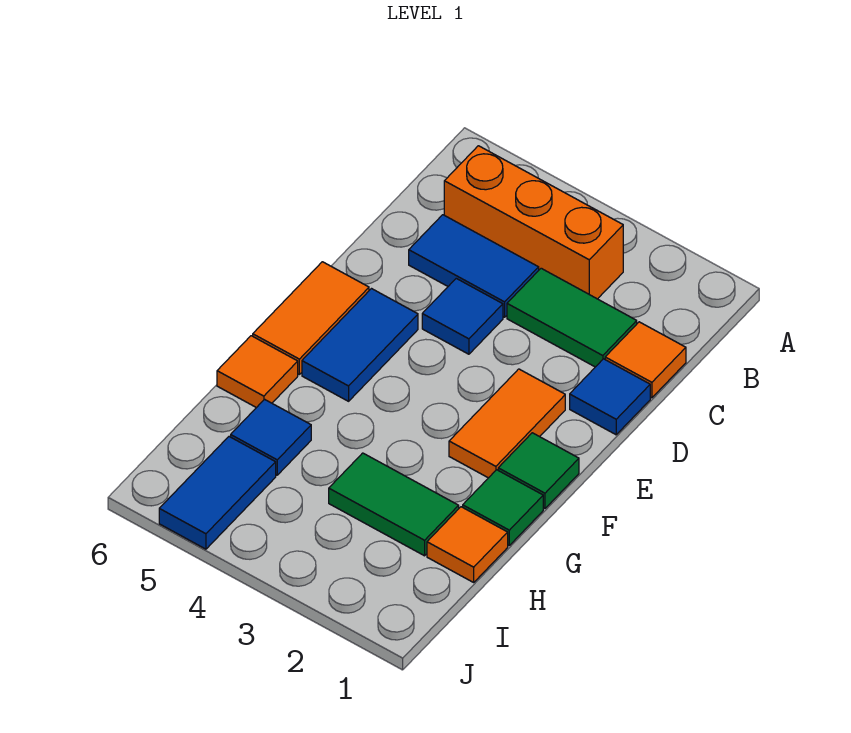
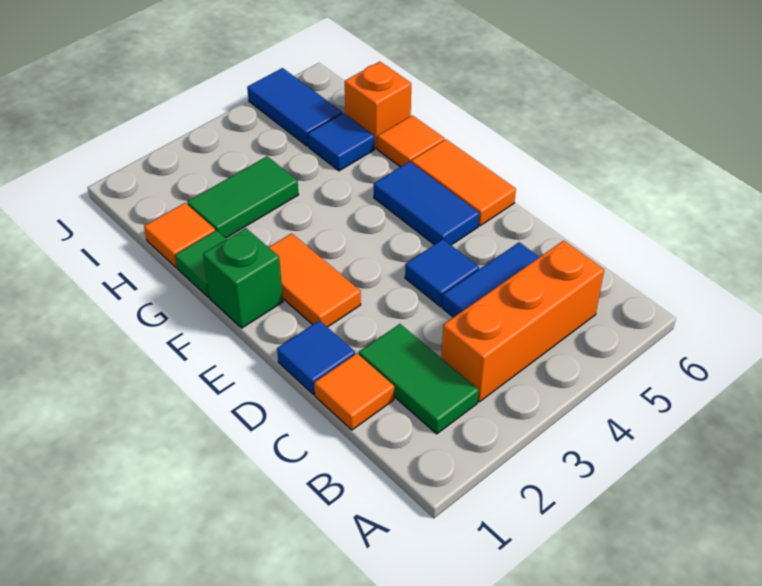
green 1x2 tile [507,268,637,367] -> green 1x2 tile turned to [359,324,479,434]
green 1x1 tile [498,433,579,509] -> green 1x1 brick [203,228,283,328]
none -> orange 1x1 brick [345,62,411,149]

